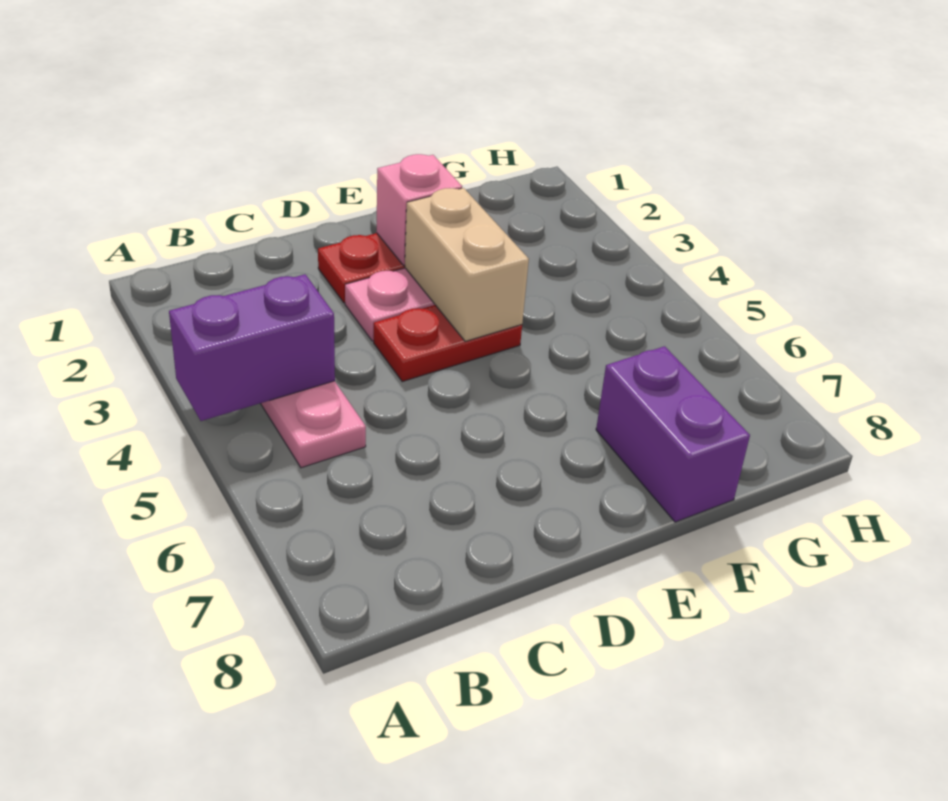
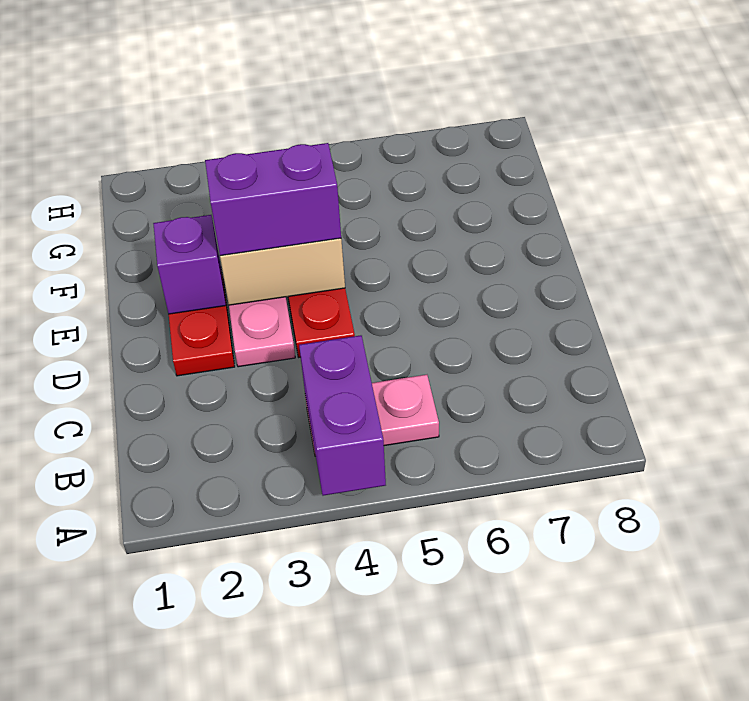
pink 1x1 brick [376,154,462,266] -> purple 1x1 brick [153,215,226,314]
purple 1x2 brick [596,346,750,522] -> purple 1x2 brick moved to [205,143,341,256]

